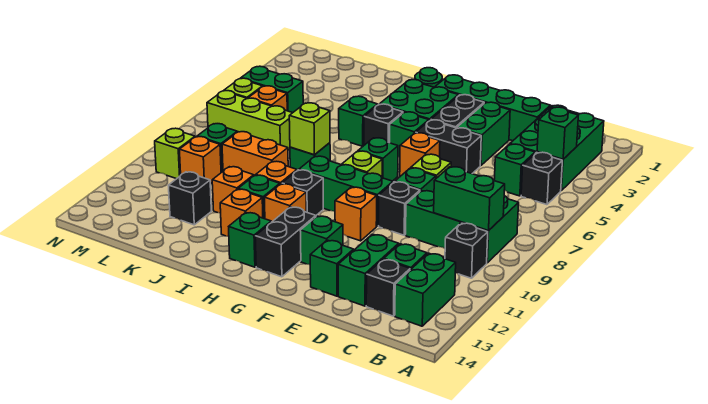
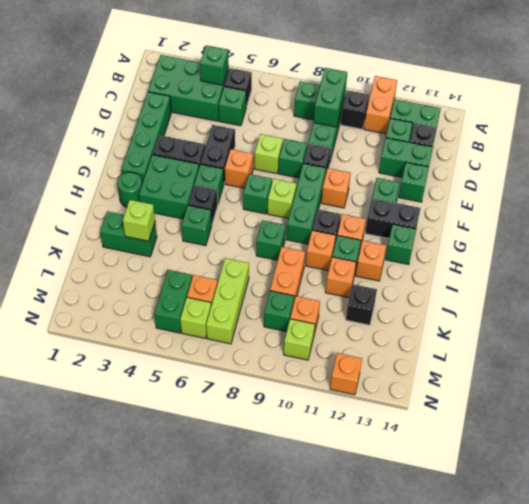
none -> orange 1x2 brick [364,76,397,134]
green 1x2 brick [457,102,510,166] -> green 1x2 brick moved to [100,211,157,257]
lime 1x1 brick [289,103,330,155] -> lime 1x1 brick moved to [123,200,155,241]
none -> orange 1x1 brick [330,353,362,395]

